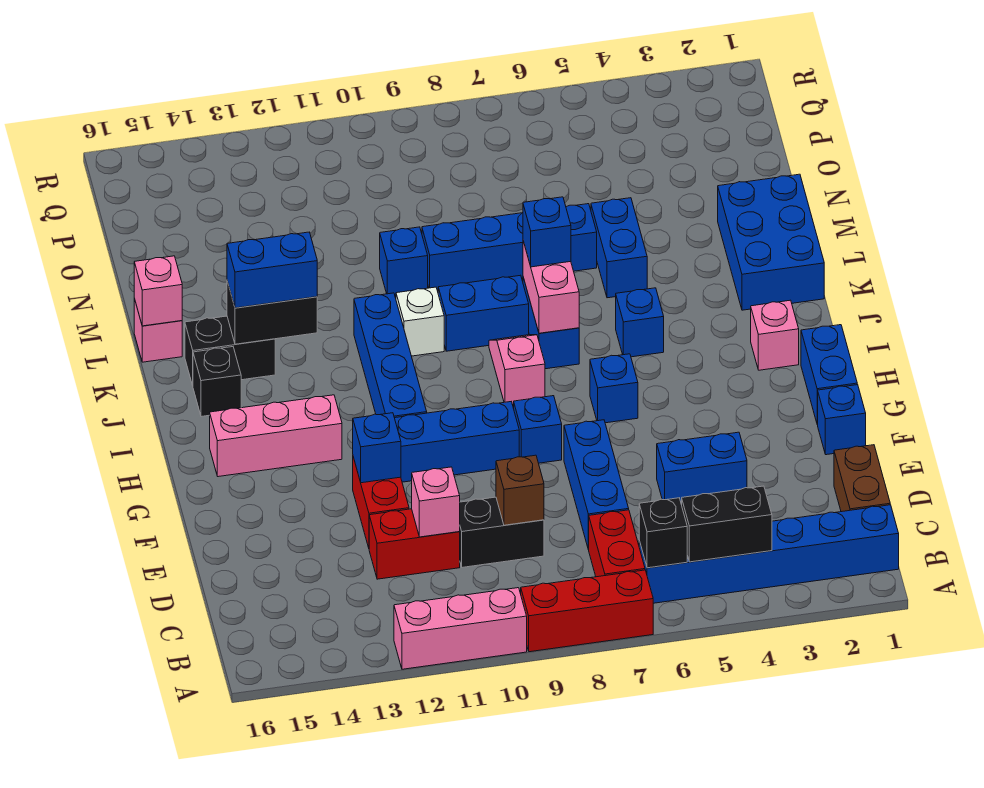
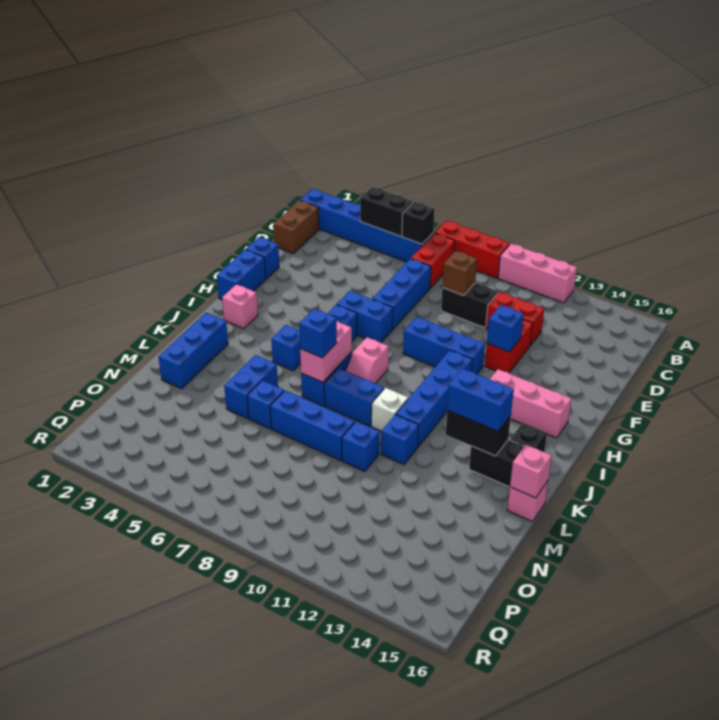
pink 1x1 brick [412,467,460,537] -> none
blue 1x2 brick [657,432,747,505] -> blue 1x2 brick moved to [337,291,393,343]
blue 1x1 brick [514,396,562,463] -> blue 1x1 brick moved to [381,415,419,465]
blue 2x3 brick [718,174,824,310] -> blue 1x3 brick [158,313,228,389]

